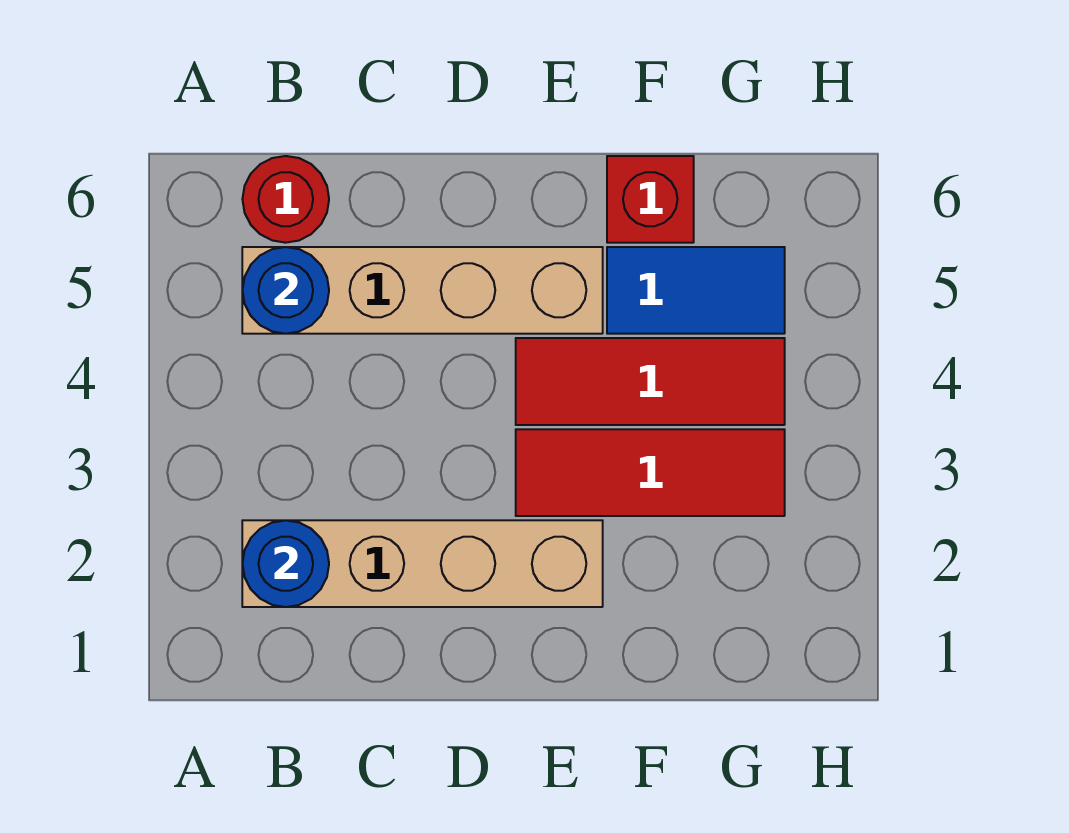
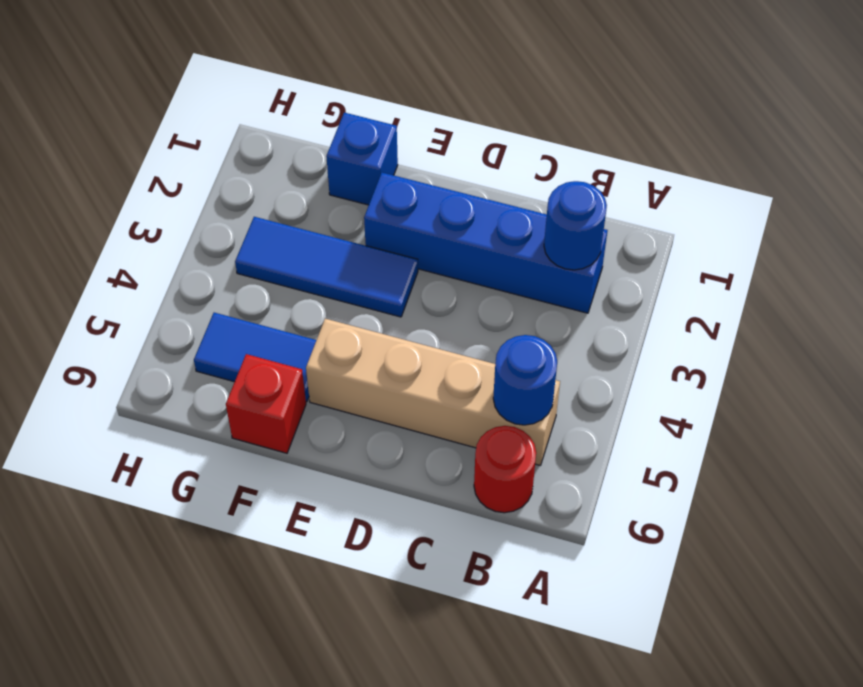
tan 1x4 brick [242,520,603,607] -> blue 1x4 brick [364,173,608,313]
red 1x3 tile [516,429,785,516] -> blue 1x3 tile [235,217,418,317]
red 1x3 tile [516,338,785,425] -> none
none -> blue 1x1 brick [326,113,398,205]

